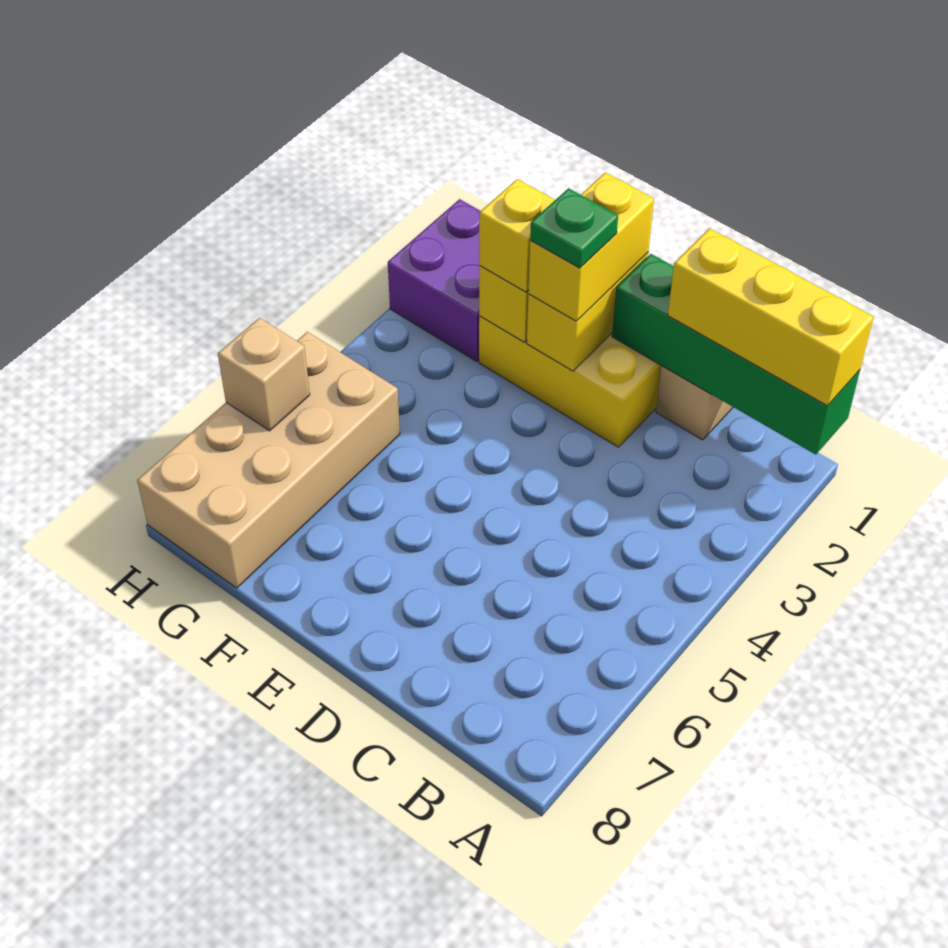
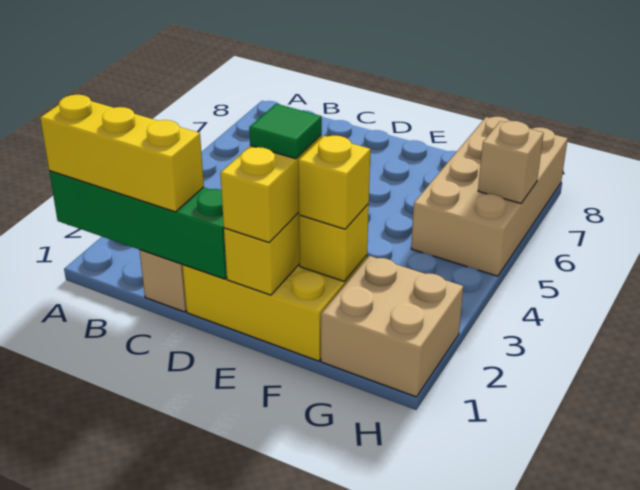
green 1x1 plate [530,188,618,268] -> green 1x1 tile [249,104,322,159]
purple 2x2 brick [388,199,480,361] -> tan 2x2 brick [321,256,463,397]

